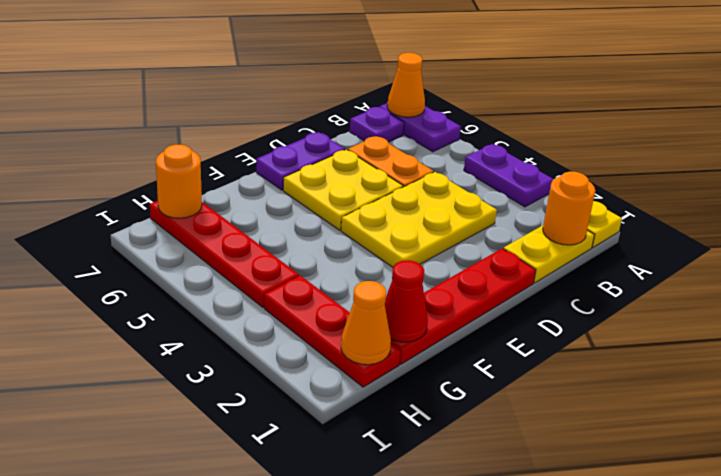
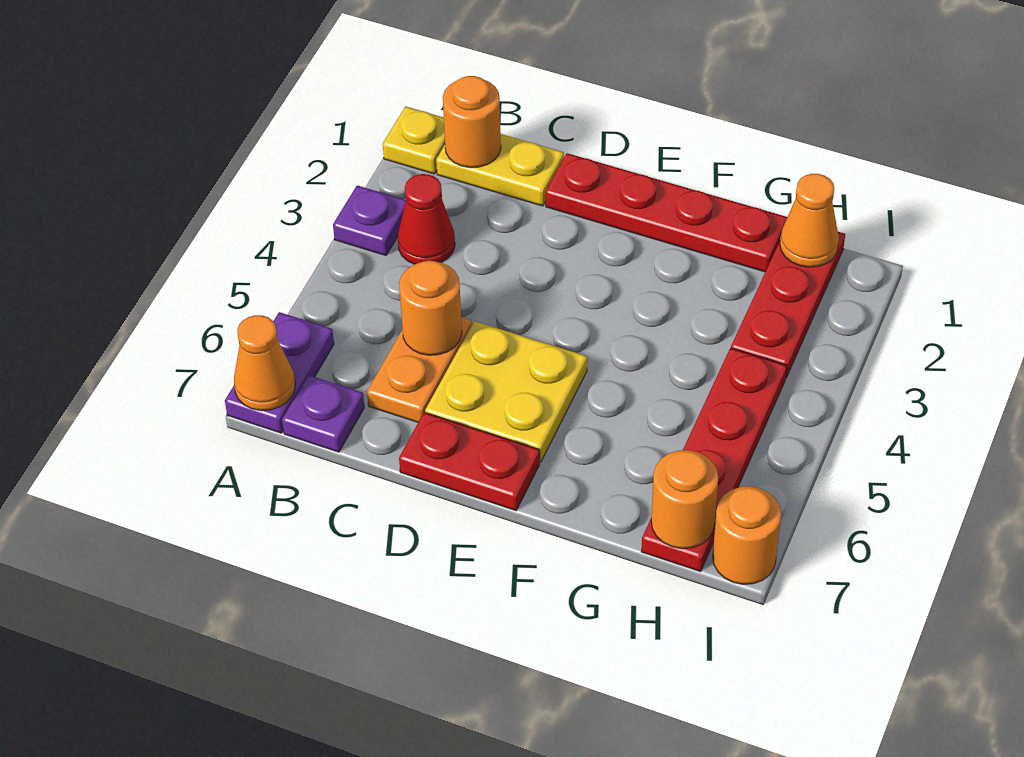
purple 1x2 plate [464,144,554,207] -> purple 1x1 plate [333,185,406,256]
yellow 2x3 plate [341,172,497,267] -> none
none -> orange 1x1 round brick [399,261,462,355]
purple 1x2 plate [256,132,345,190] -> red 1x2 plate [399,412,540,511]
red 1x1 cone [385,260,428,342] -> red 1x1 cone moved to [398,174,455,264]
none -> orange 1x1 round brick [713,486,781,584]

